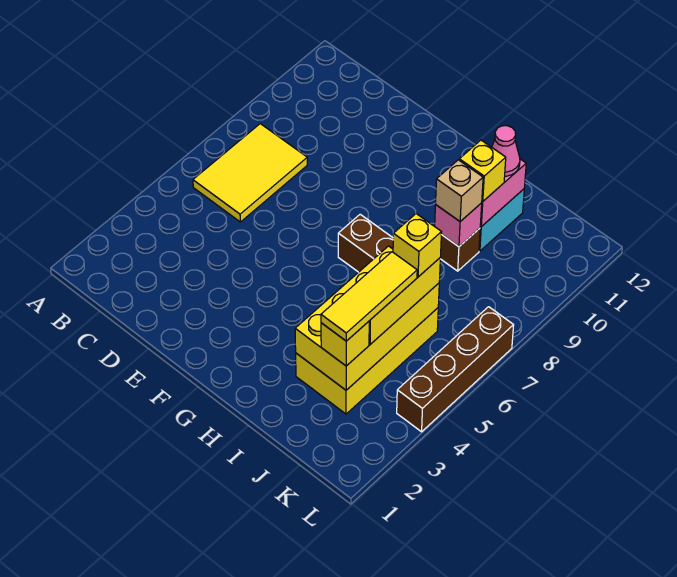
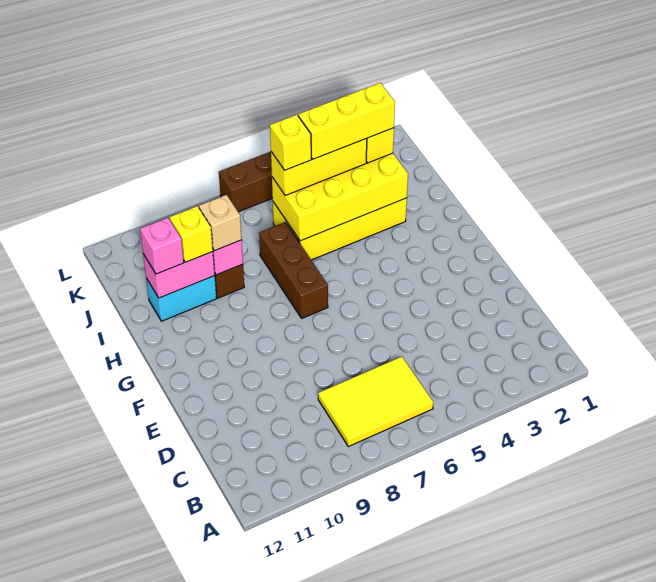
pink 1x1 cone [492,126,520,176] -> pink 1x1 brick [140,218,184,274]
yellow 1x3 tile [321,252,417,341] -> yellow 1x3 brick [298,83,395,159]

